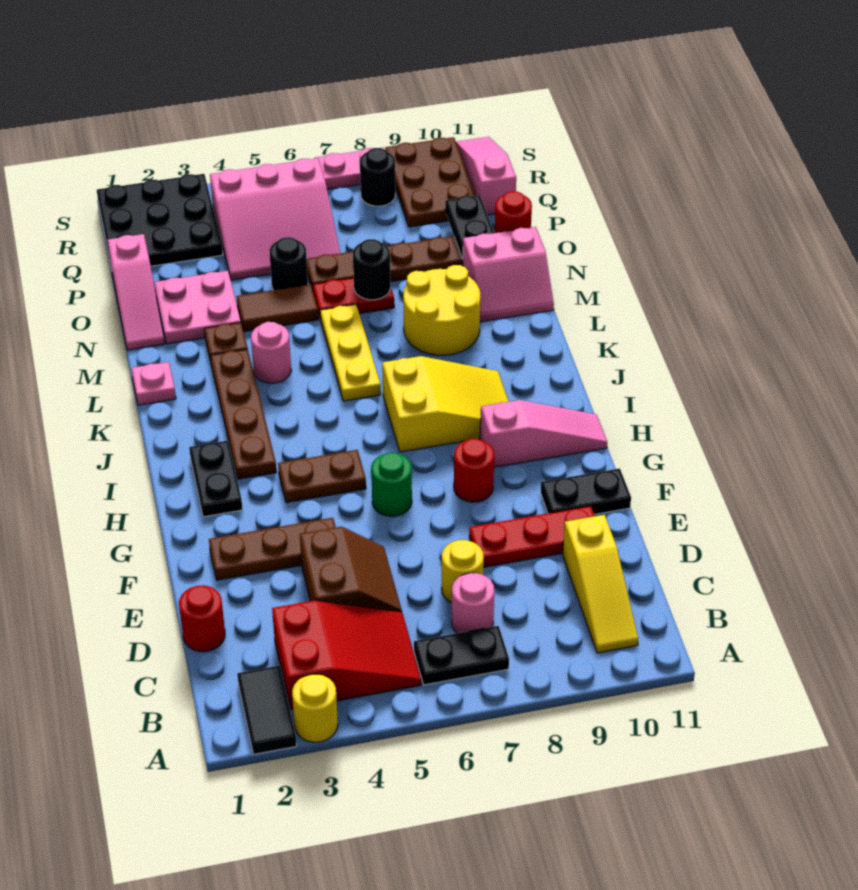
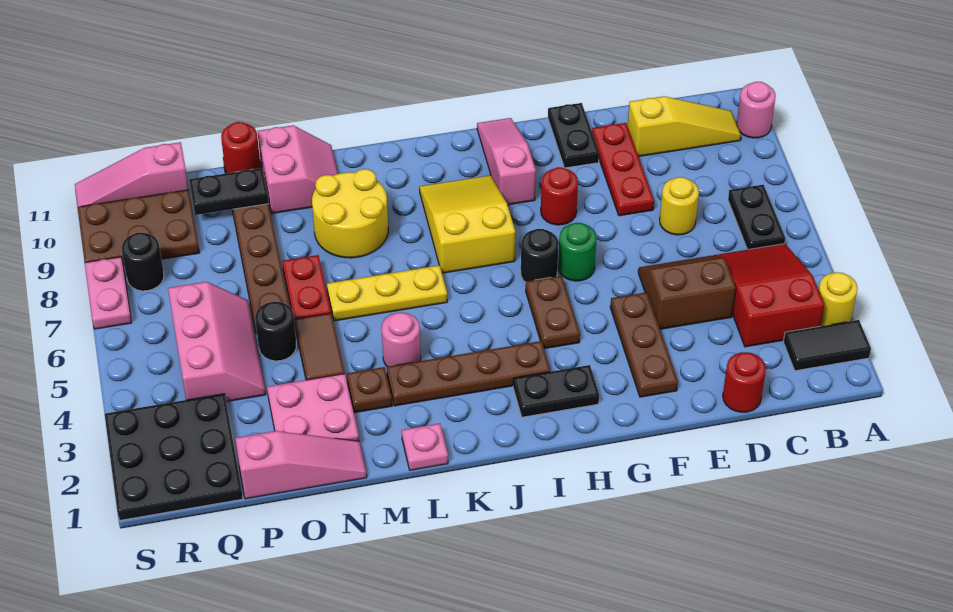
pink 1x1 round brick [452,573,494,633] -> pink 1x1 round brick moved to [737,82,776,138]
black 1x1 round brick [353,239,391,300] -> black 1x1 round brick moved to [521,229,559,282]
pink 3x3 slope [210,158,340,280] -> pink 2x3 slope [168,282,266,402]

